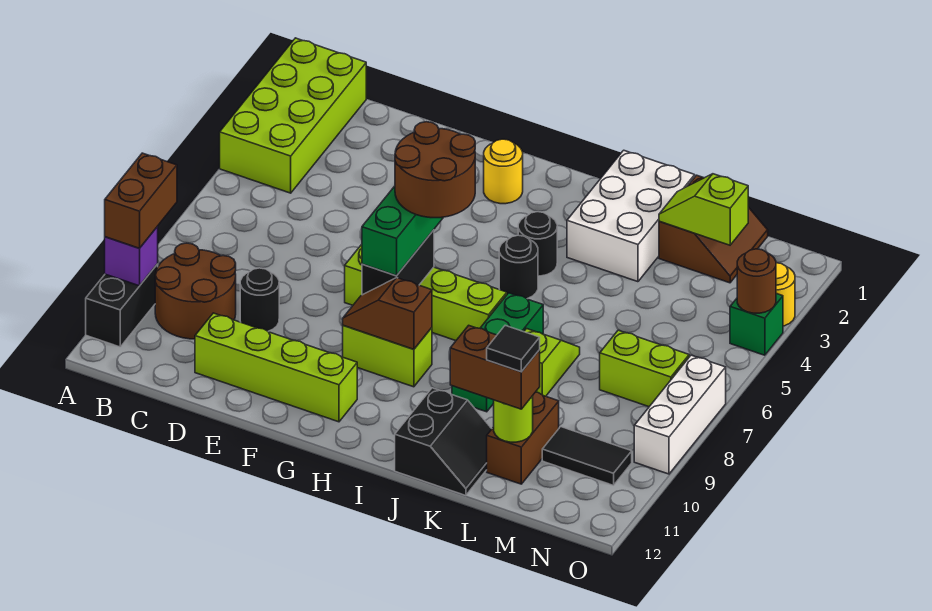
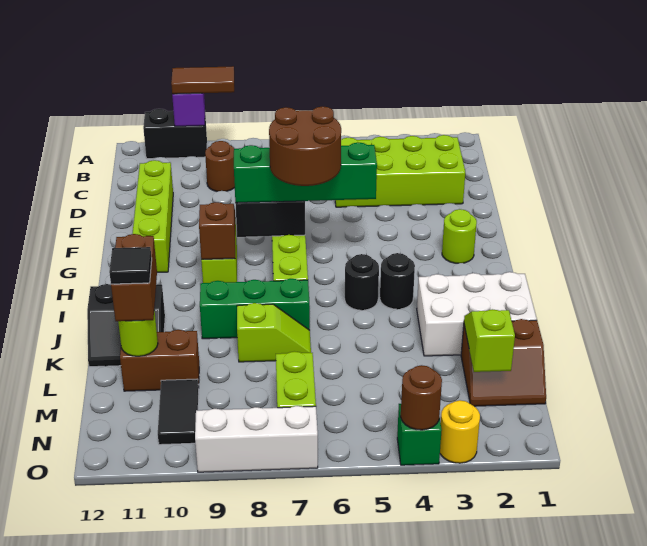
lime 2x4 brick [220,38,366,193] -> lime 2x4 brick moved to [335,135,465,207]
brown 1x2 brick [105,153,177,248] -> brown 1x2 tile [171,66,234,94]
brown 2x2 round brick [155,243,236,339] -> brown 1x1 round brick [205,141,235,192]
black 1x1 round brick [240,268,279,331] -> none
yellow 1x1 round brick [484,139,523,204] -> lime 1x1 round brick [442,209,477,263]

